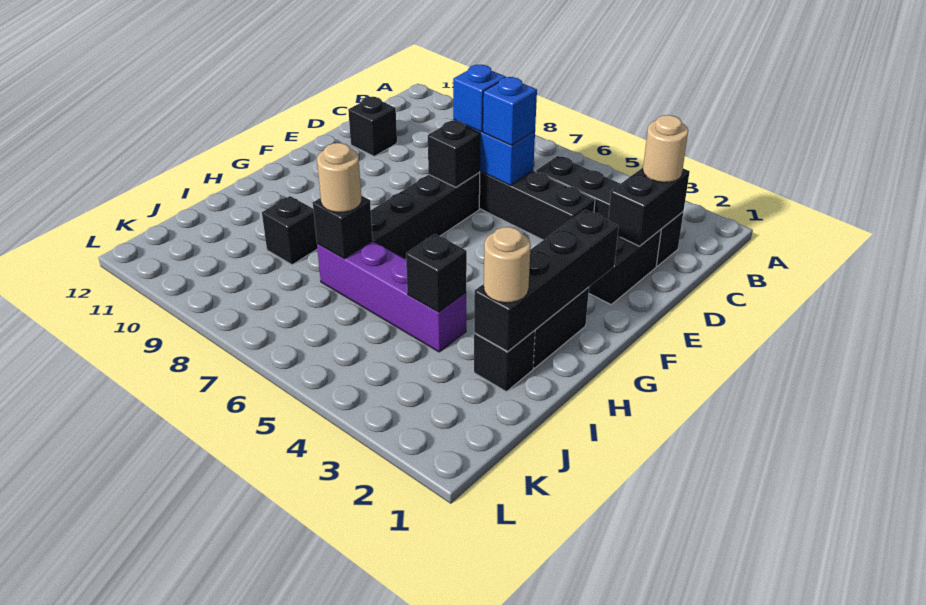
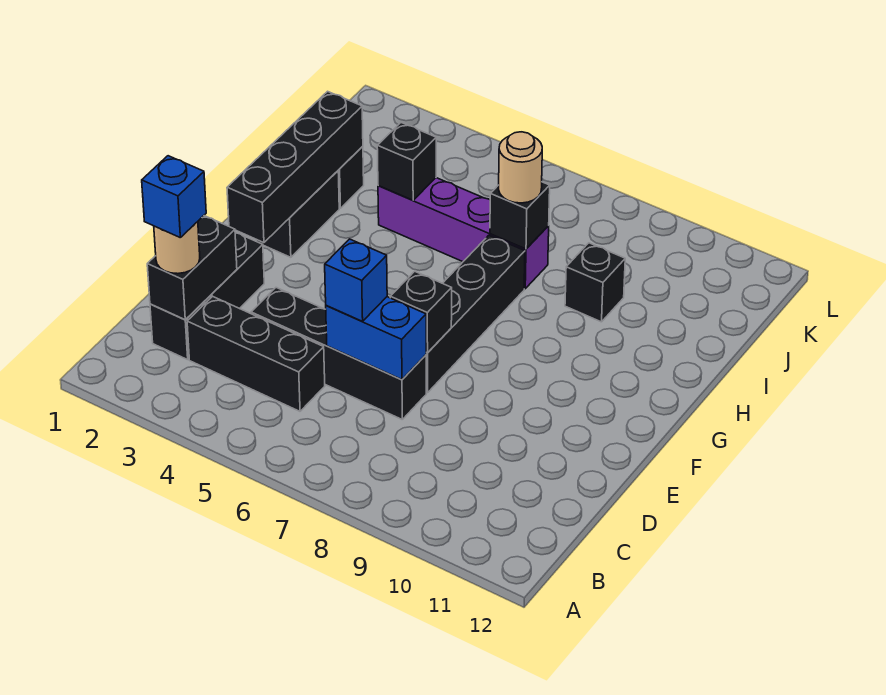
blue 1x1 brick [453,65,506,132] -> blue 1x1 brick moved to [142,156,206,237]
black 1x1 brick [348,97,397,156] -> none
tan 1x1 round brick [484,227,531,303] -> none

